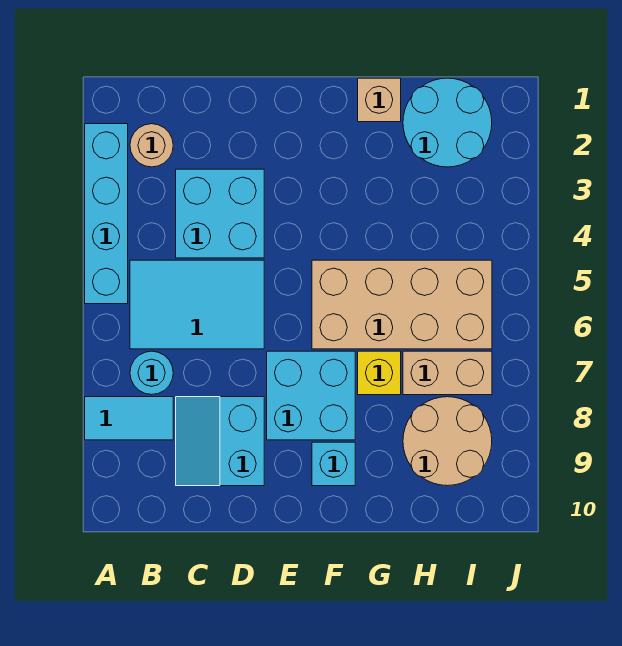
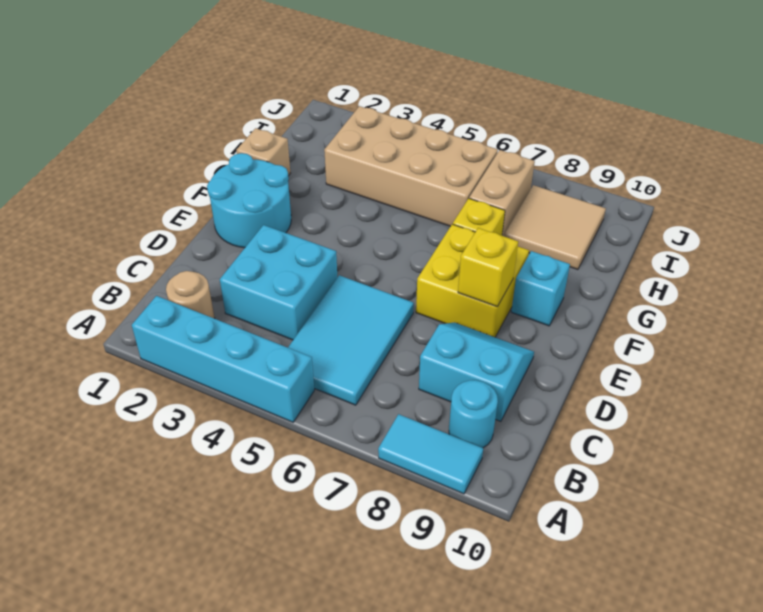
cyan 1x2 tile [85,397,173,440] -> cyan 1x2 tile turned to [378,414,483,494]
cyan 1x1 round brick [130,351,173,395] -> cyan 1x1 round brick moved to [449,380,498,448]
cyan 2x2 slope [176,397,264,486] -> cyan 2x2 slope turned to [419,323,534,421]
cyan 2x2 brick [267,351,355,440] -> yellow 2x2 brick [416,224,529,337]
none -> yellow 1x1 brick [458,228,518,306]
tan 2x4 brick [312,260,492,349] -> tan 2x4 brick turned to [324,106,498,226]
cyan 2x2 round brick [403,78,492,167] -> cyan 2x2 round brick moved to [207,153,291,248]
tan 2x2 round brick [403,397,492,486] -> tan 2x2 tile [504,185,606,270]

